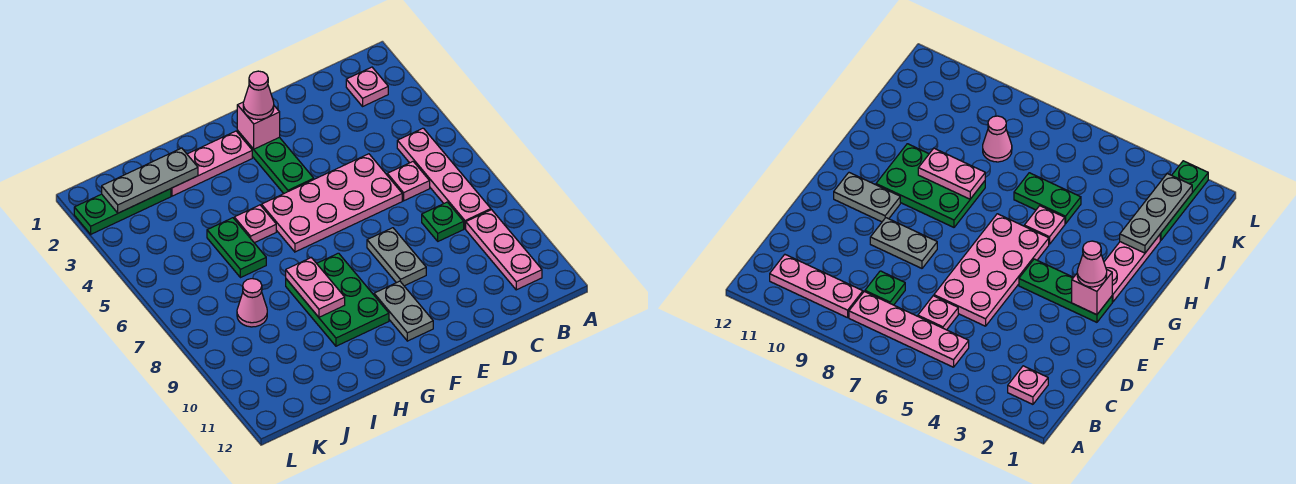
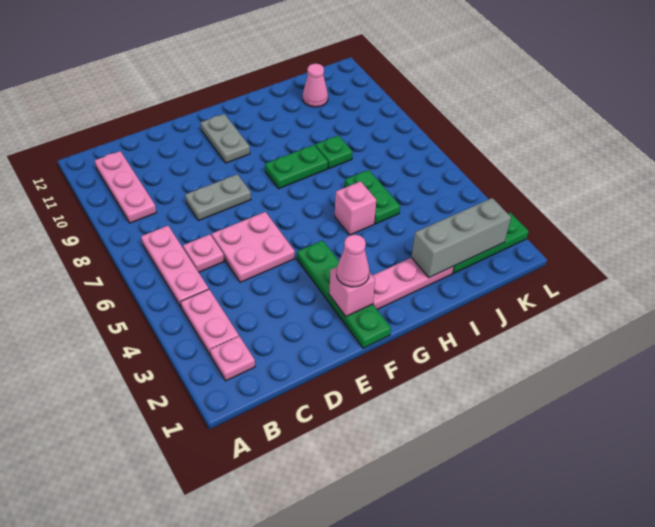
pink 1x4 plate [397,128,491,229] -> pink 1x3 plate [141,226,209,308]
green 1x1 plate [422,202,464,241] -> green 1x1 plate moved to [315,135,353,169]
pink 2x4 plate [262,154,402,252] -> pink 2x2 plate [212,212,295,282]
grey 1x2 plate [367,228,426,286] -> grey 1x2 plate turned to [185,174,251,221]
green 1x3 plate [237,131,314,193] -> green 1x4 plate [297,240,391,348]
green 2x3 plate [286,253,389,346] -> green 1x2 plate [265,145,328,189]
pink 1x1 plate [234,205,276,243] -> pink 1x1 brick [335,181,376,235]
pink 1x2 plate [286,258,345,317] -> pink 1x2 plate moved to [181,289,239,356]
grey 1x3 plate [102,148,198,213] -> grey 1x3 brick [411,198,511,278]
pink 1x1 cone [237,279,267,327] -> pink 1x1 cone moved to [303,64,328,107]

